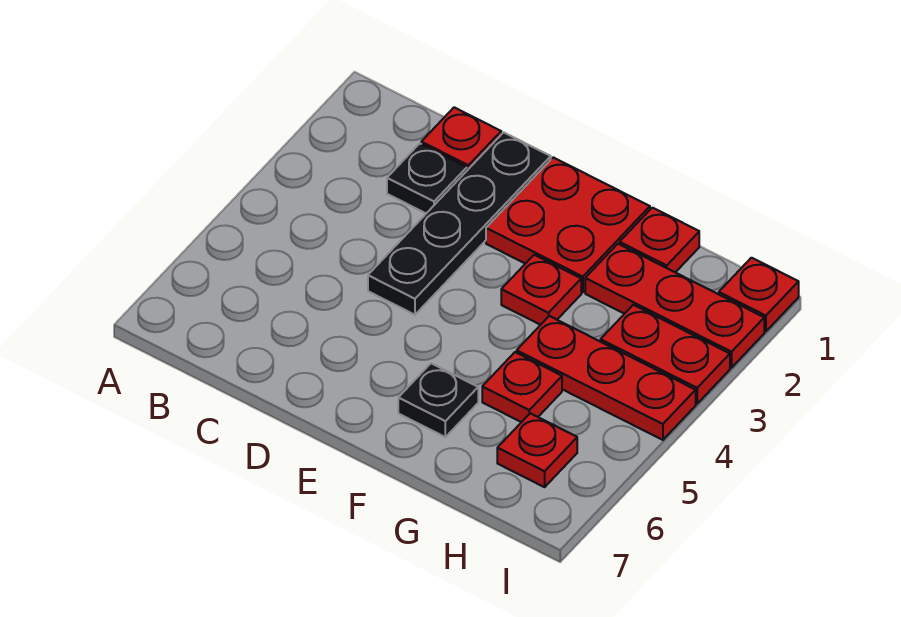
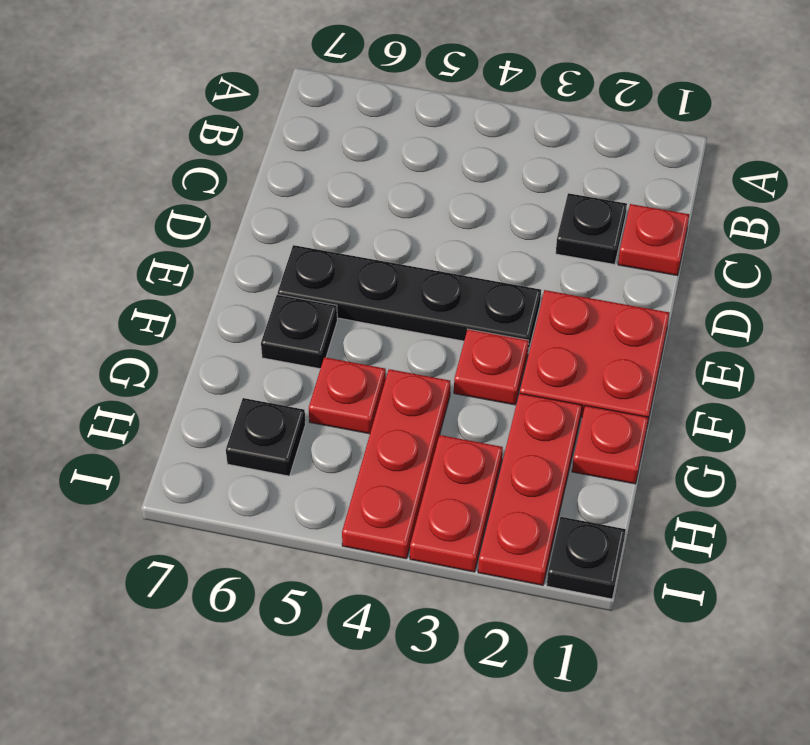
black 1x4 plate [368,132,551,315] -> black 1x4 plate moved to [278,245,541,352]
red 1x1 plate [497,413,577,487] -> black 1x1 plate [226,398,306,476]
red 1x1 plate [719,258,799,332] -> black 1x1 plate [547,517,626,599]

